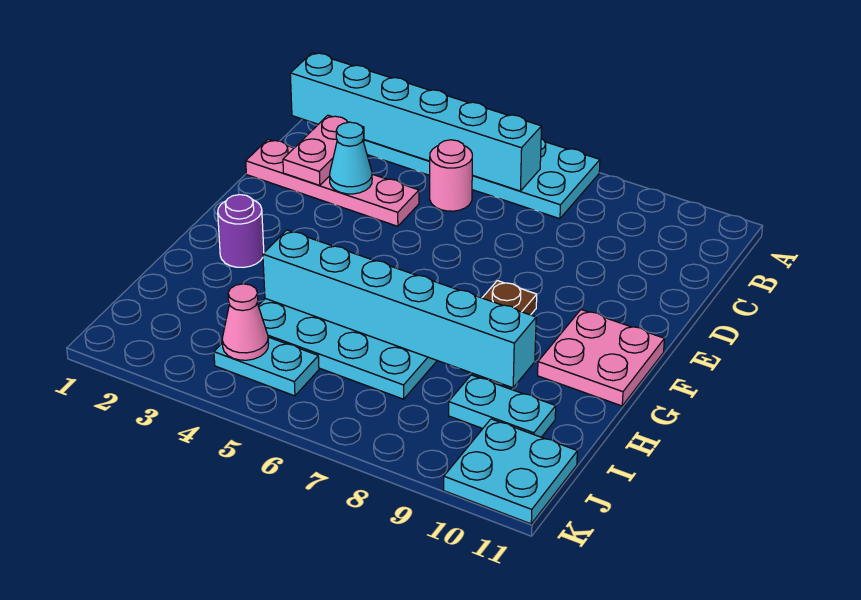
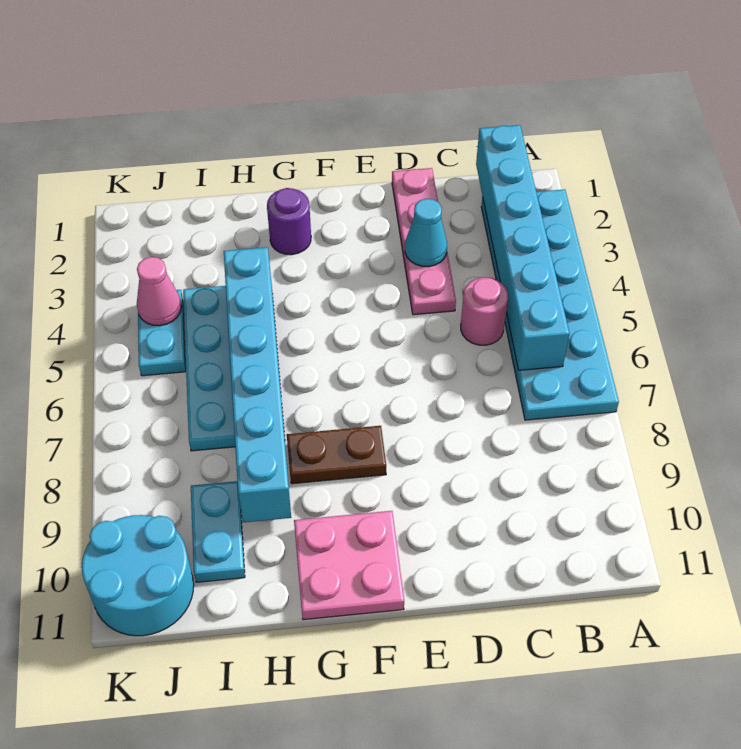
pink 1x2 plate [283,115,364,185] -> none
cyan 2x2 plate [444,419,577,524] -> cyan 2x2 round brick [82,515,194,636]

